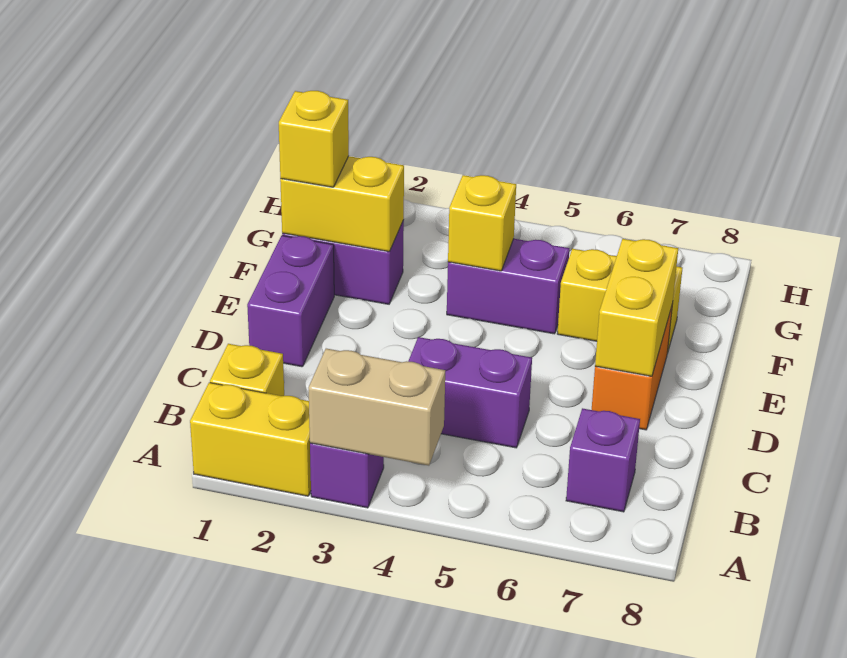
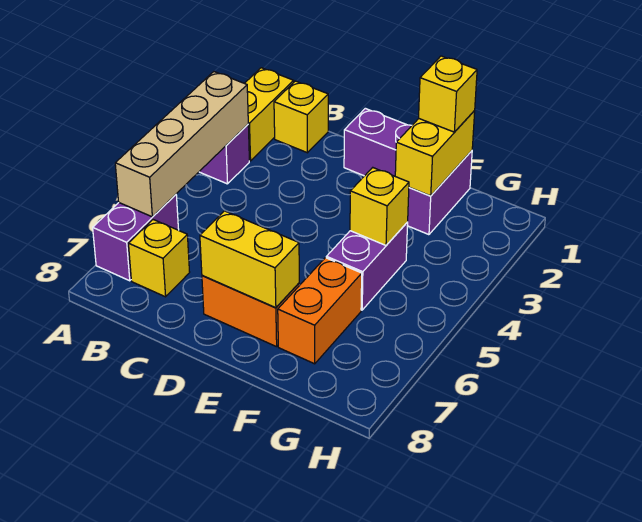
tan 1x2 brick [308,349,445,466] -> tan 1x4 brick [115,72,248,217]
purple 1x1 brick [566,408,640,512] -> yellow 1x1 brick [128,220,190,297]
purple 1x2 brick [408,337,532,448] -> purple 1x2 brick moved to [93,195,179,281]
yellow 1x2 brick [557,249,682,354] -> orange 1x2 brick [278,258,362,364]

